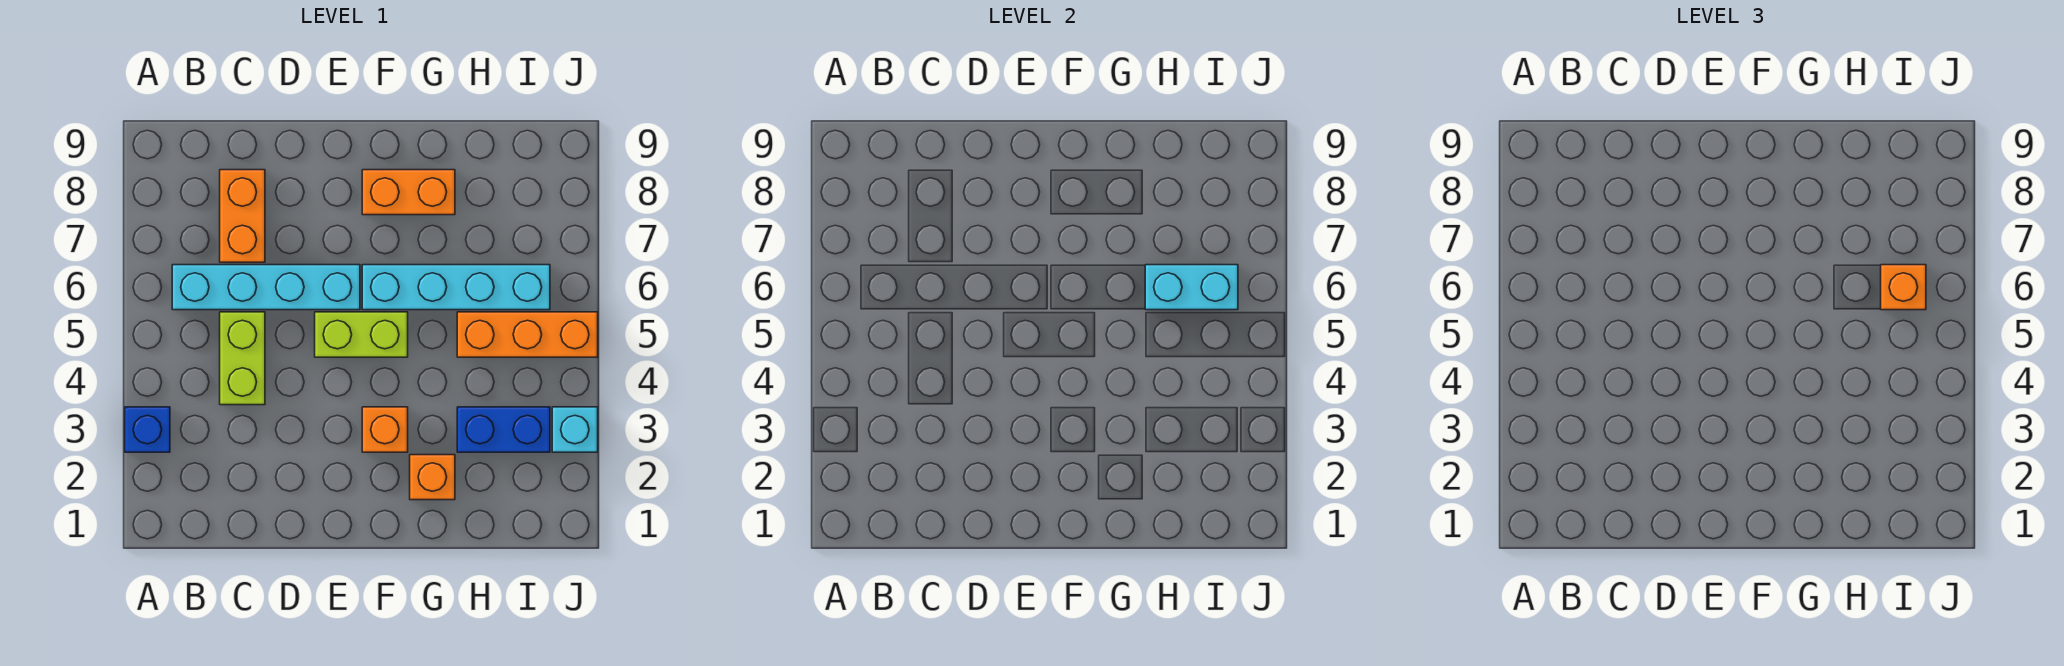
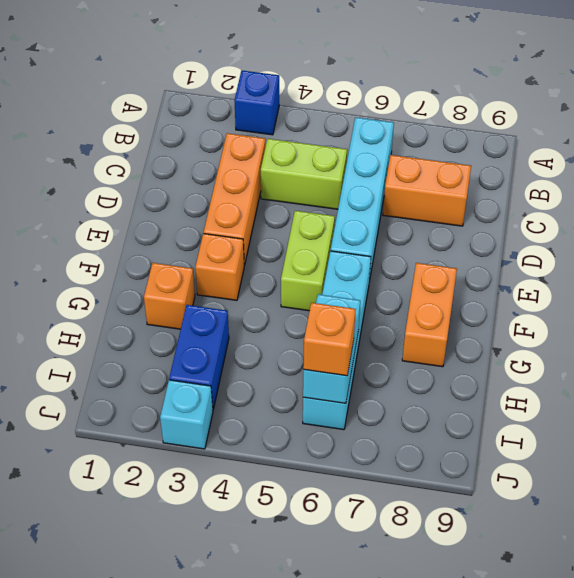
orange 1x3 brick [457,312,598,357] -> orange 1x3 brick moved to [204,133,266,265]

